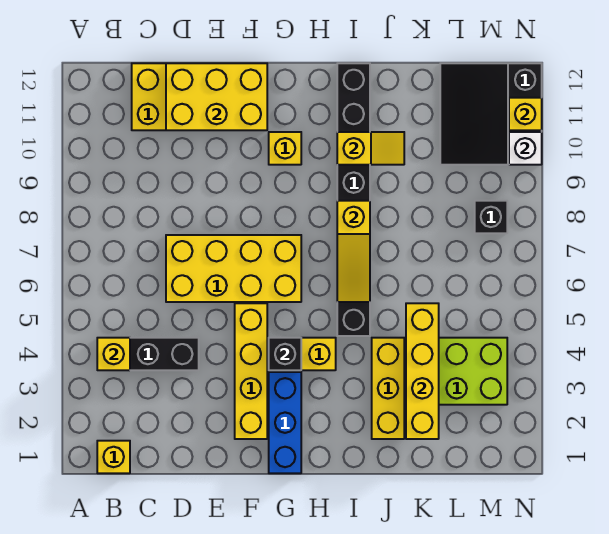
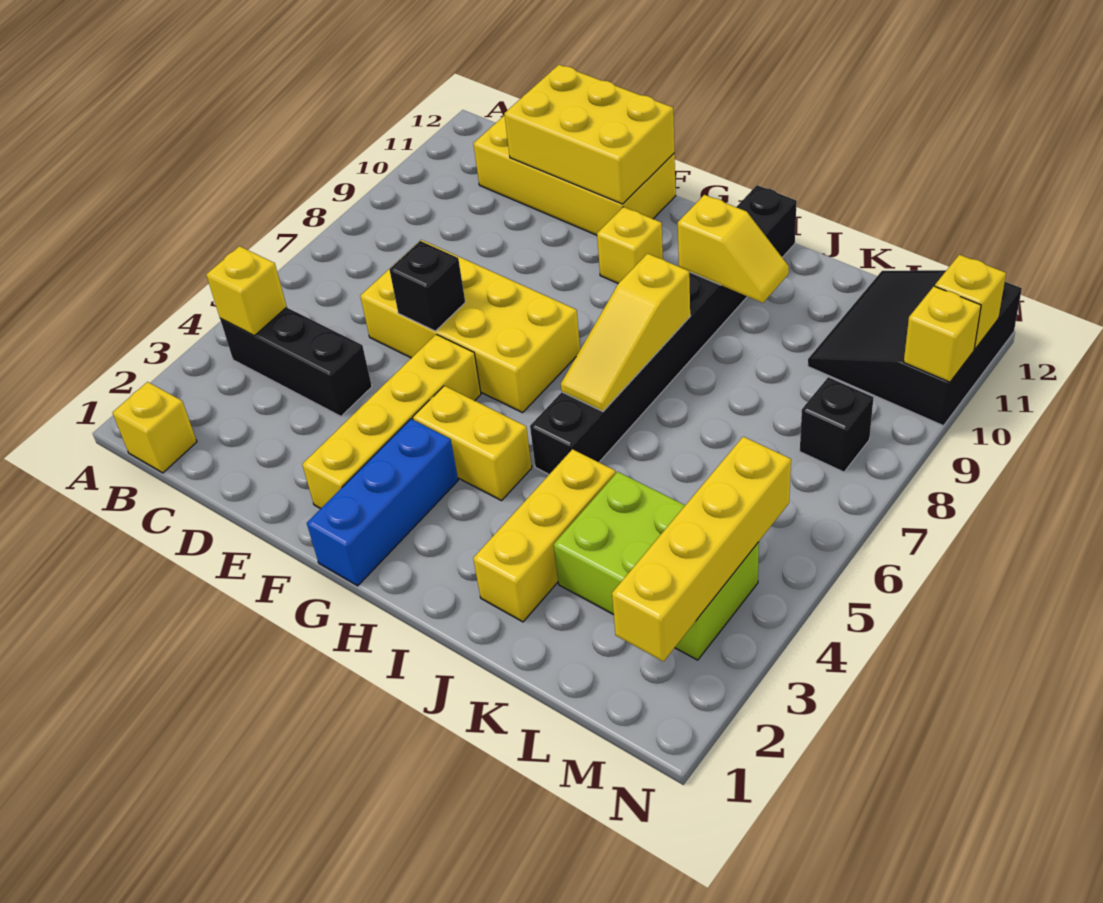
black 1x1 brick [269,338,301,370] -> black 1x1 brick moved to [389,241,465,331]
yellow 1x4 brick [406,303,439,439] -> yellow 1x4 brick moved to [612,437,791,661]
white 1x1 brick [509,132,542,165] -> yellow 1x1 brick [904,286,981,382]

